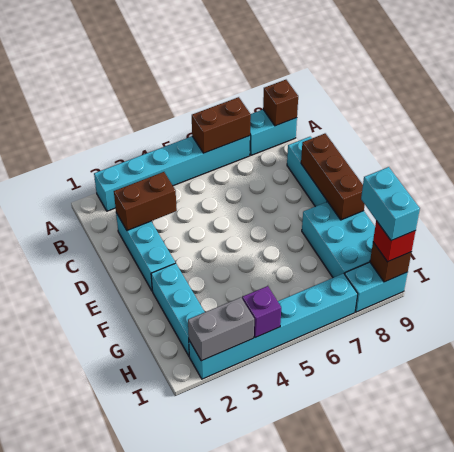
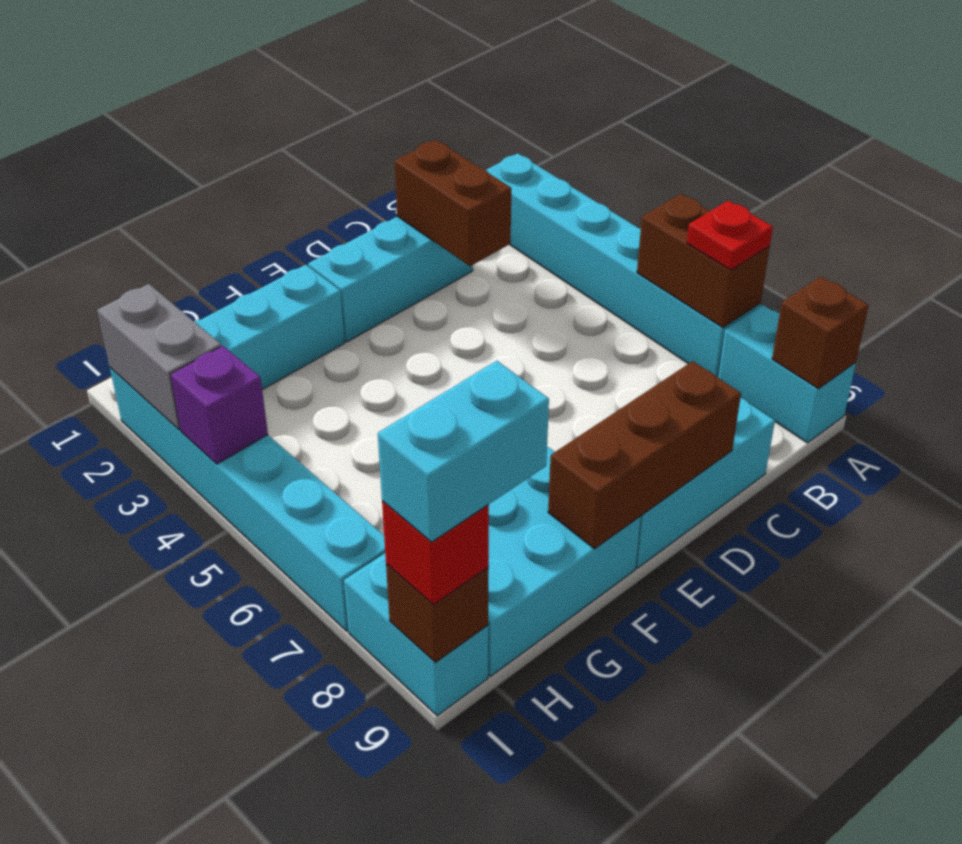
none -> red 1x1 plate [687,201,773,270]

